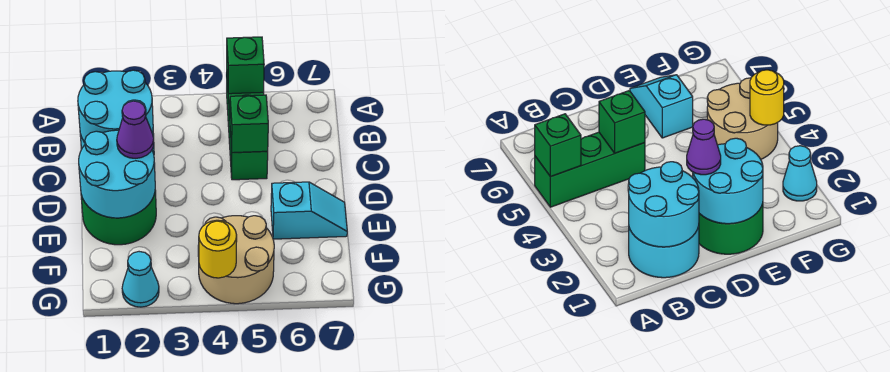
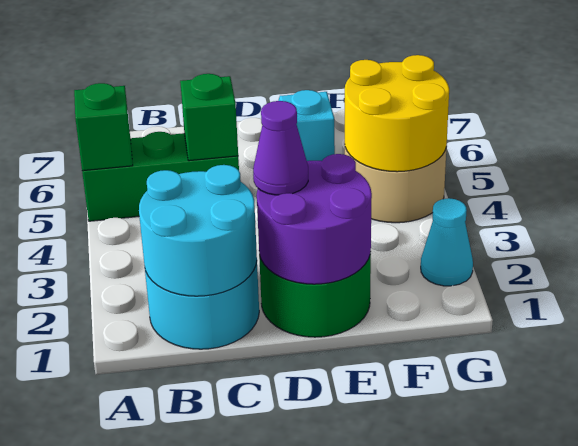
cyan 2x2 round brick [79,130,155,218] -> purple 2x2 round brick [257,154,372,284]
yellow 1x1 round brick [199,220,237,278] -> yellow 2x2 round brick [345,55,449,172]

